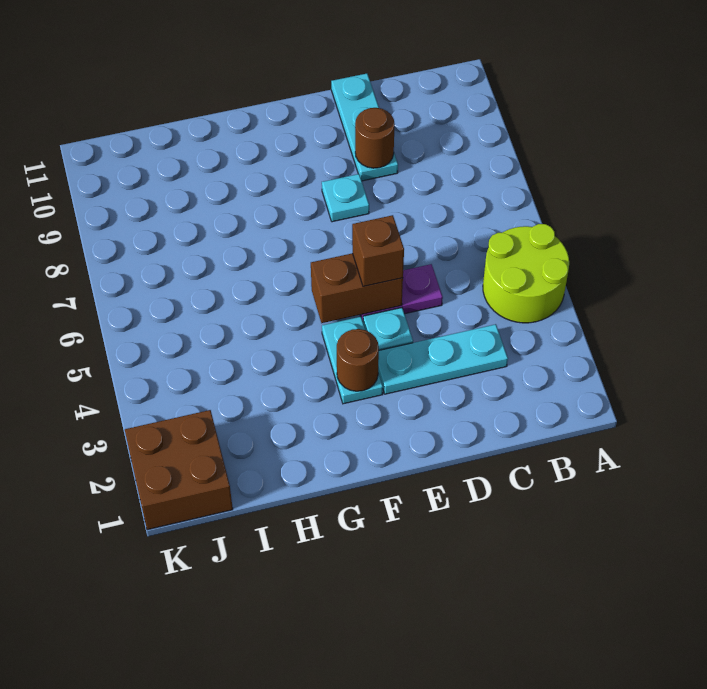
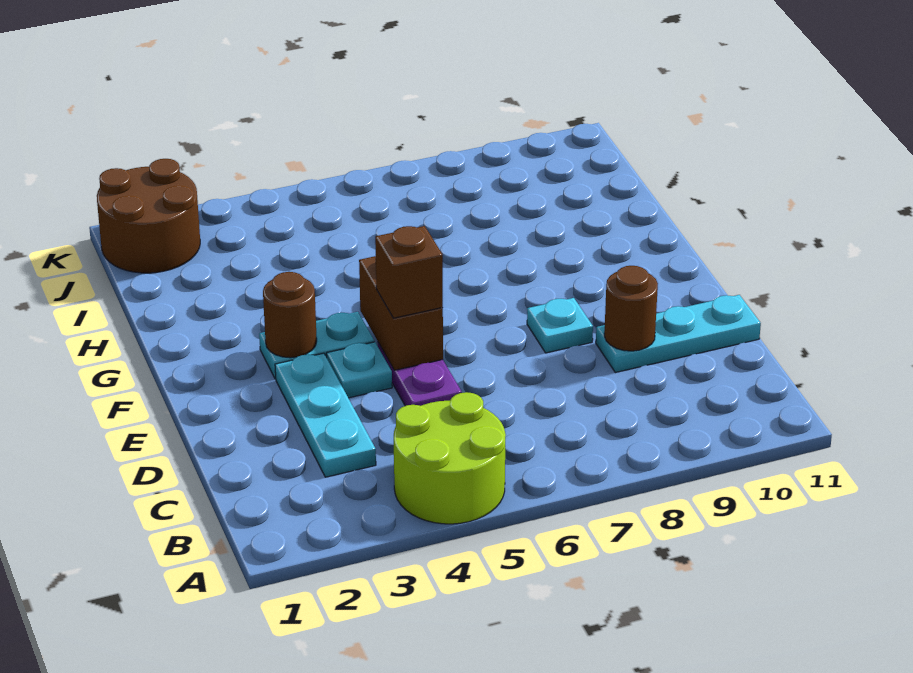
brown 2x2 brick [125,410,233,530] -> brown 2x2 round brick [97,159,200,273]

